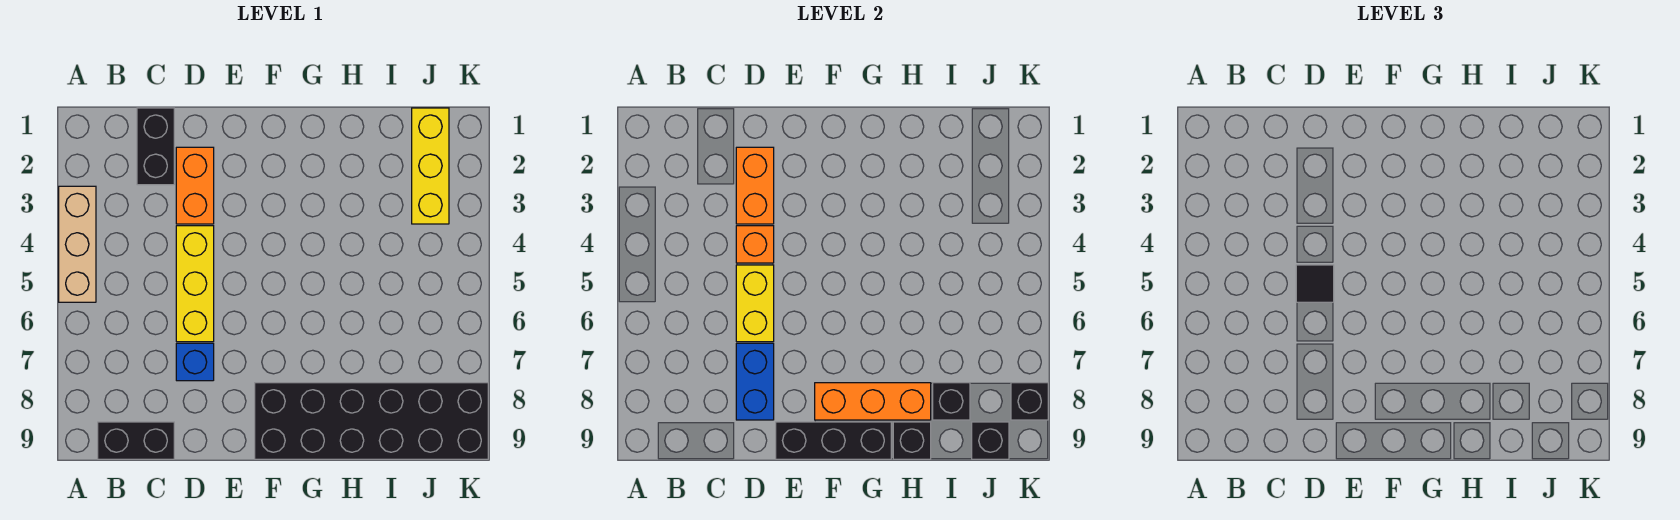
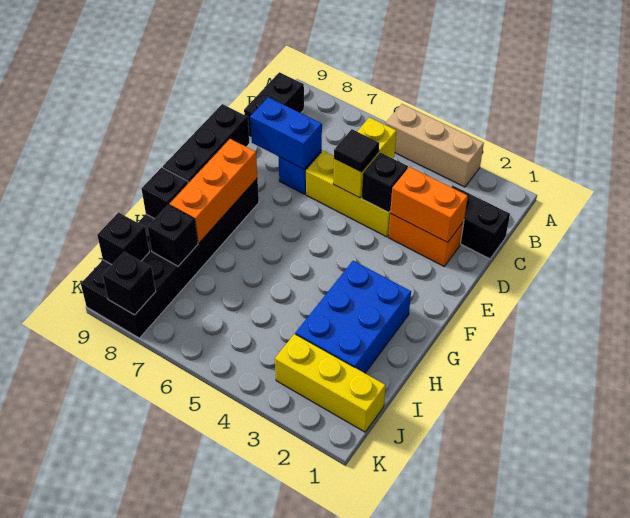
orange 1x1 brick [736,226,774,263] -> black 1x1 brick [362,152,408,213]
yellow 1x2 brick [736,265,774,342] -> yellow 1x2 brick turned to [333,117,396,198]
none -> blue 2x3 brick [295,261,411,373]

